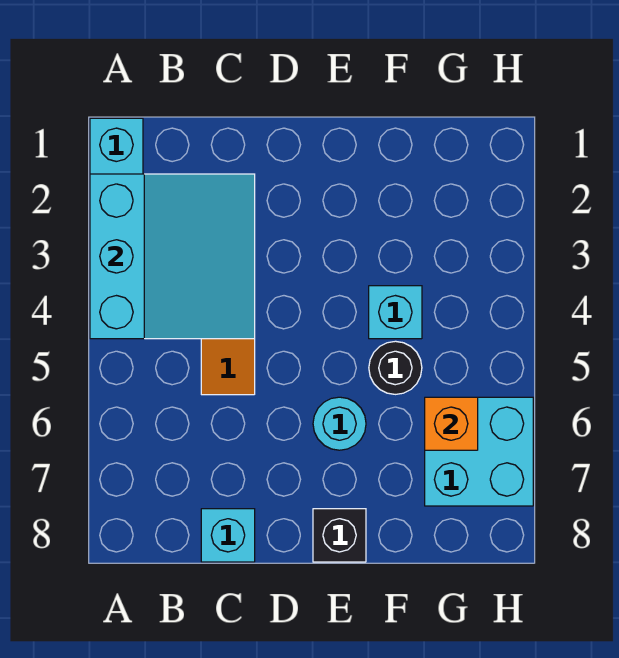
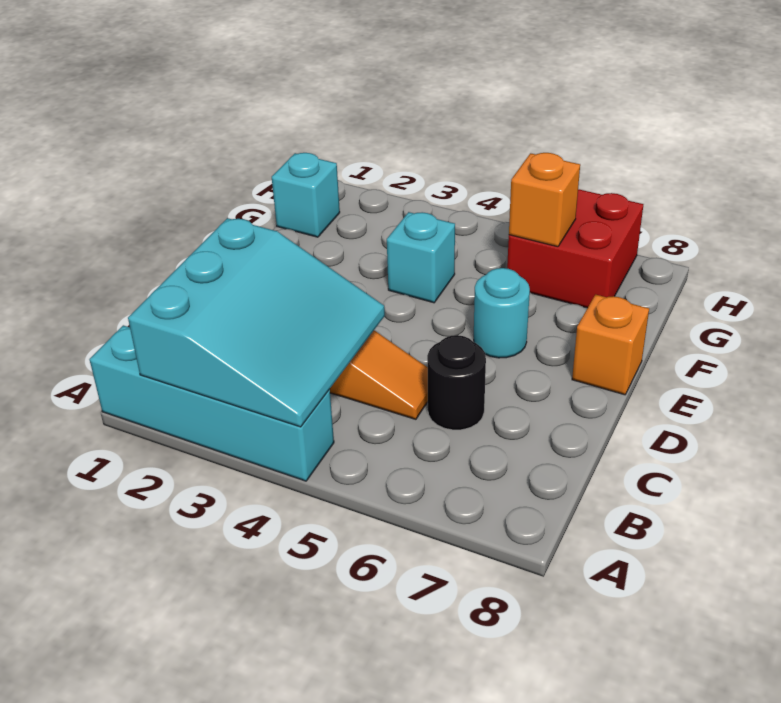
cyan 3x3 slope [90,174,255,339] -> cyan 3x3 slope turned to [128,218,385,427]
cyan 1x1 brick [201,509,255,562] -> cyan 1x1 brick moved to [272,153,340,237]
black 1x1 brick [313,509,366,562] -> orange 1x1 brick [572,295,649,395]
black 1x1 round brick [369,341,422,394] -> black 1x1 round brick moved to [427,335,486,430]
cyan 2x2 brick [425,397,533,506] -> red 2x2 brick [507,189,643,308]

